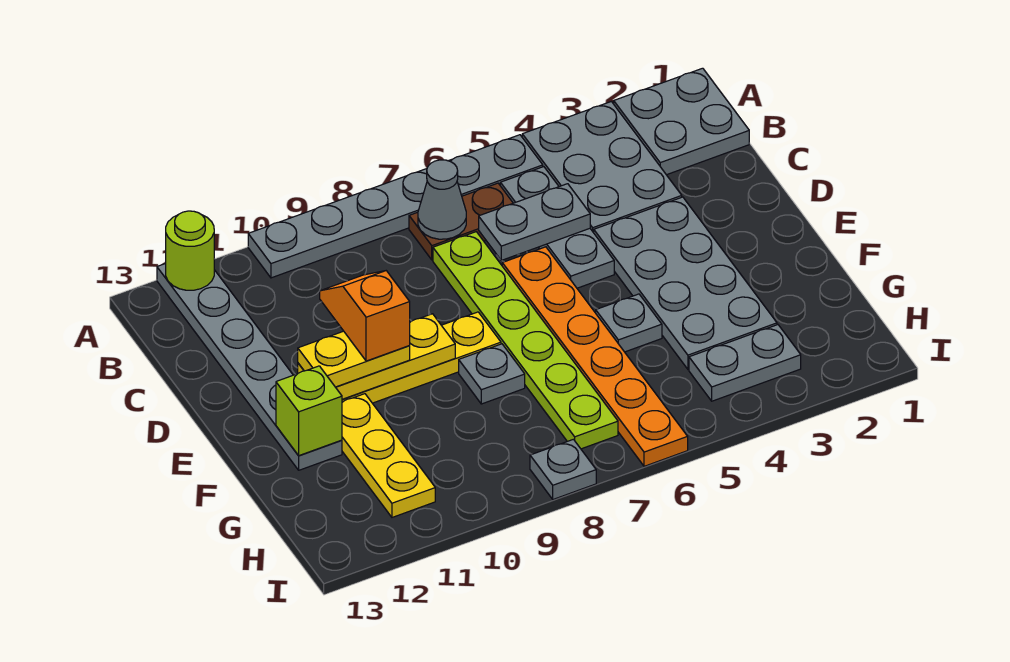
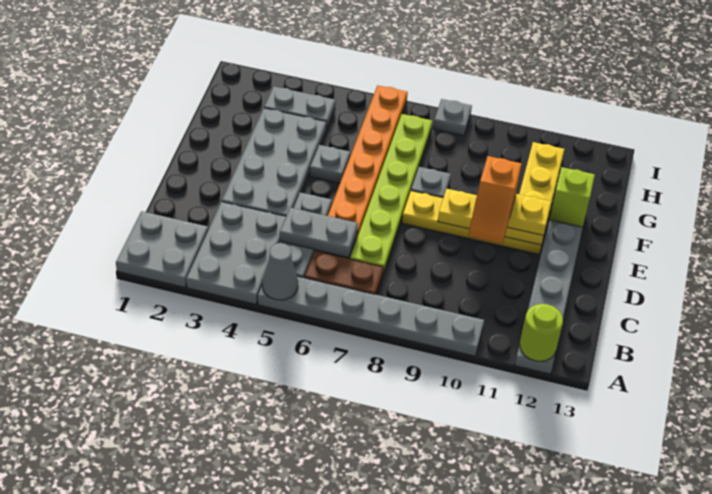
grey 1x1 cone [418,160,466,239] -> grey 1x1 cone moved to [262,243,298,300]

